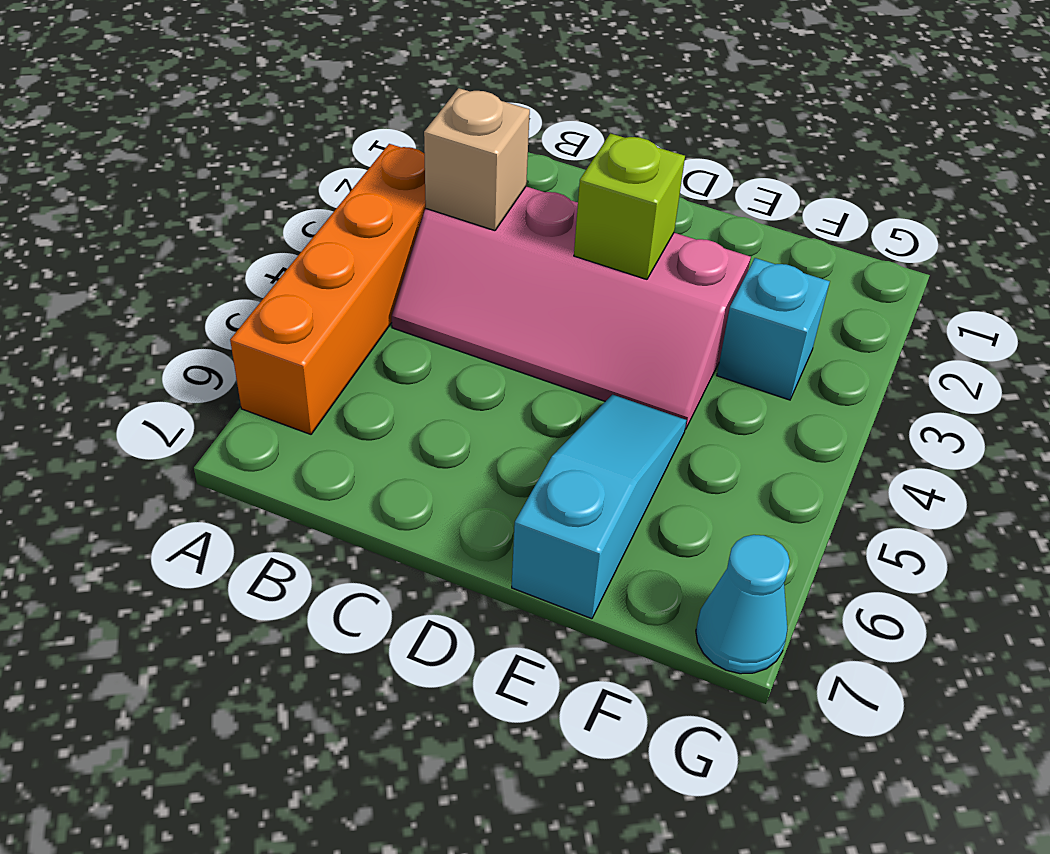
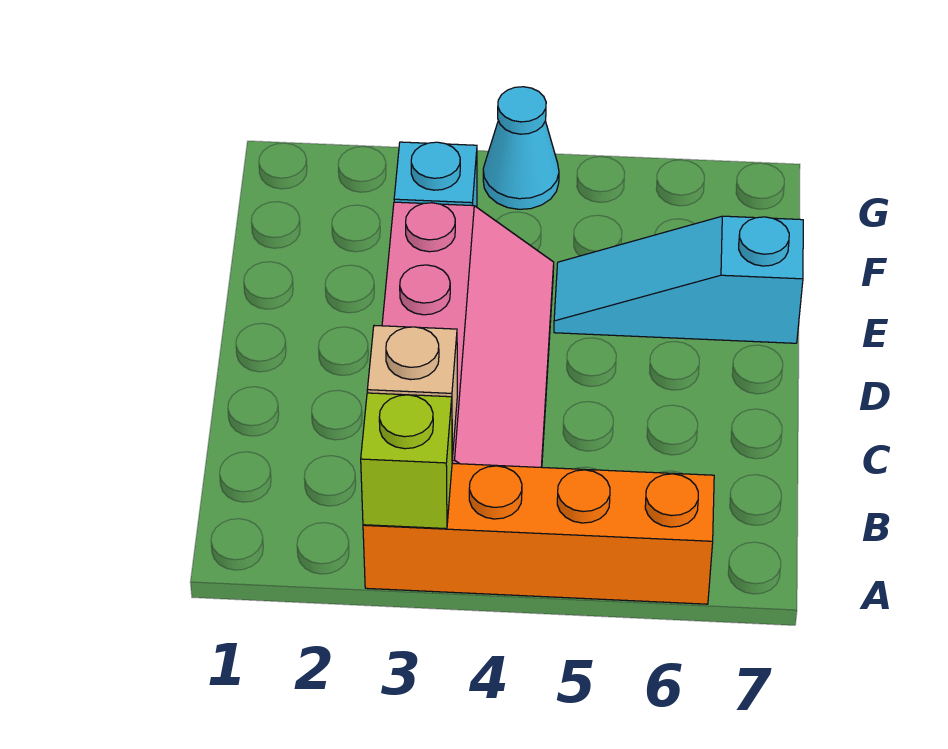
lime 1x1 brick [574,133,685,279] -> lime 1x1 brick moved to [361,393,452,529]
cyan 1x1 cone [696,535,790,674] -> cyan 1x1 cone moved to [483,87,559,209]

